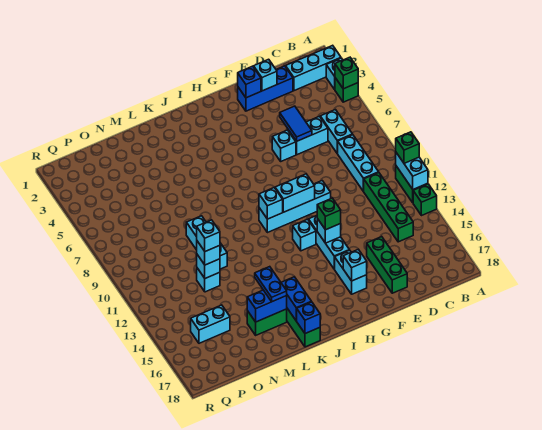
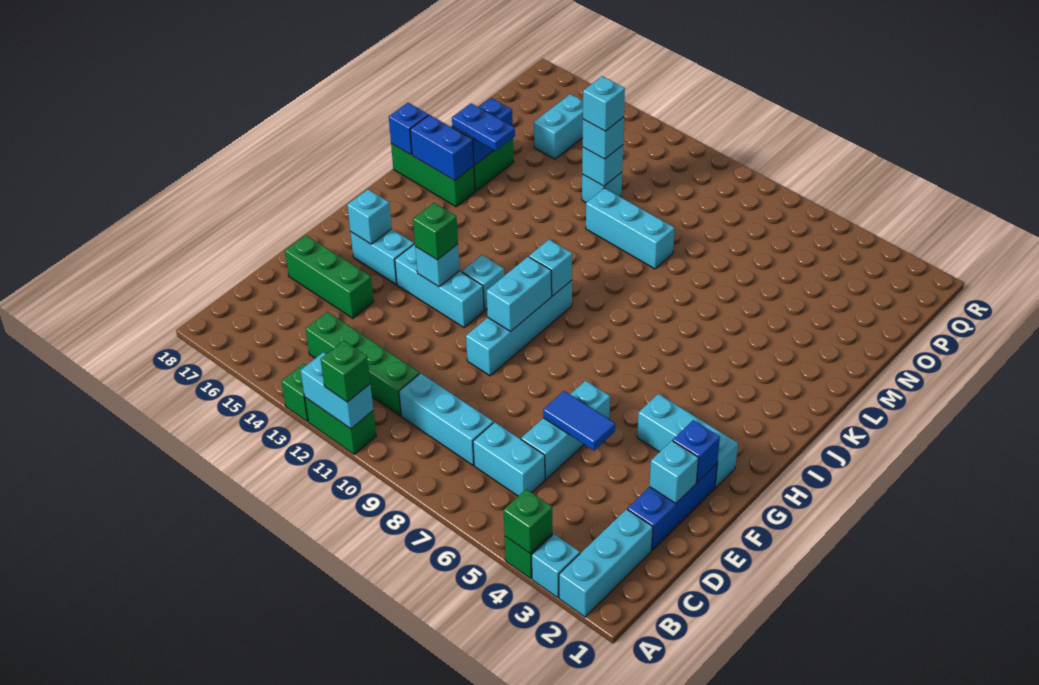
none -> cyan 1x3 brick [637,394,738,488]

